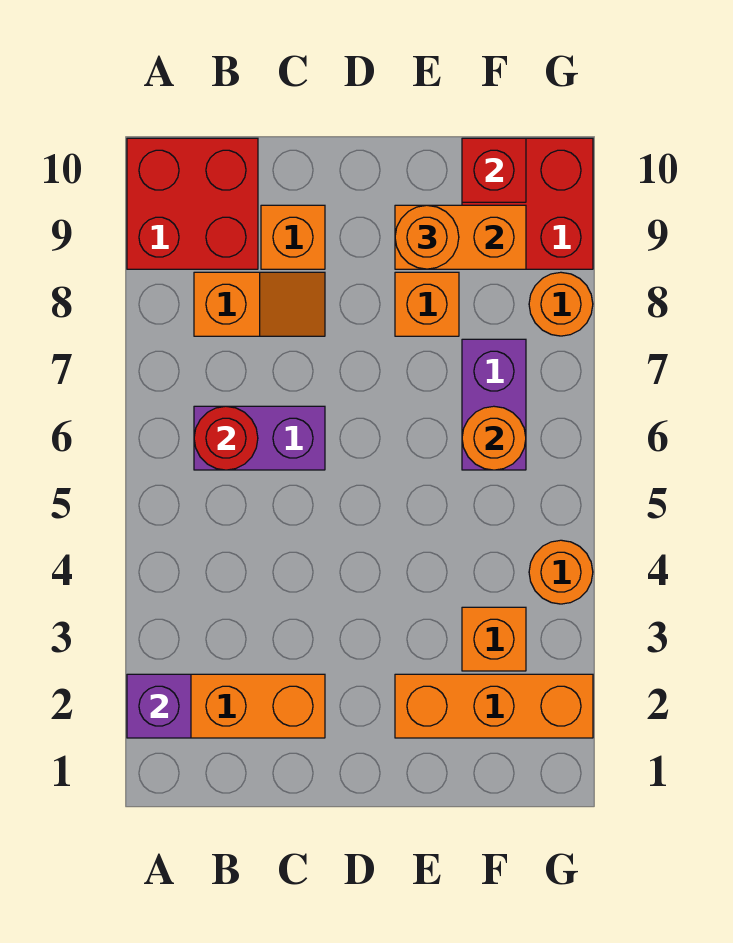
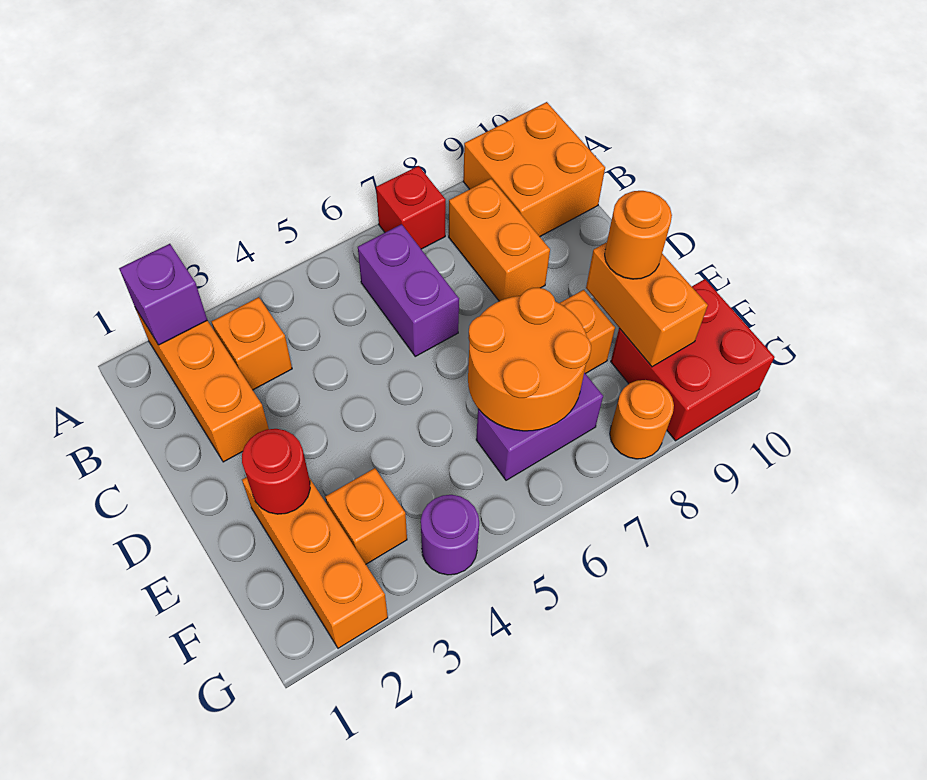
red 2x2 brick [127,138,258,269] -> orange 2x2 brick [463,102,605,236]
red 1x1 round brick [194,406,258,470] -> red 1x1 round brick moved to [242,429,310,514]
orange 1x2 slope [194,272,325,336] -> orange 1x2 brick [449,179,550,301]
orange 1x1 brick [261,205,325,269] -> orange 1x1 brick moved to [211,297,292,390]
orange 1x1 round brick [462,406,526,470] -> orange 2x2 round brick [468,288,591,431]
red 1x1 brick [462,138,526,202] -> red 1x1 brick moved to [376,166,446,249]
orange 1x1 round brick [529,540,593,604] -> purple 1x1 round brick [421,495,479,575]

